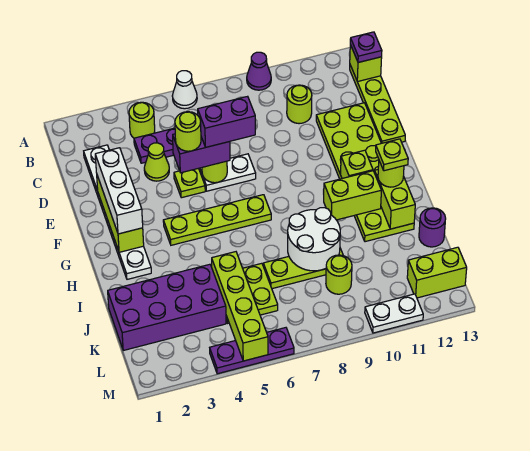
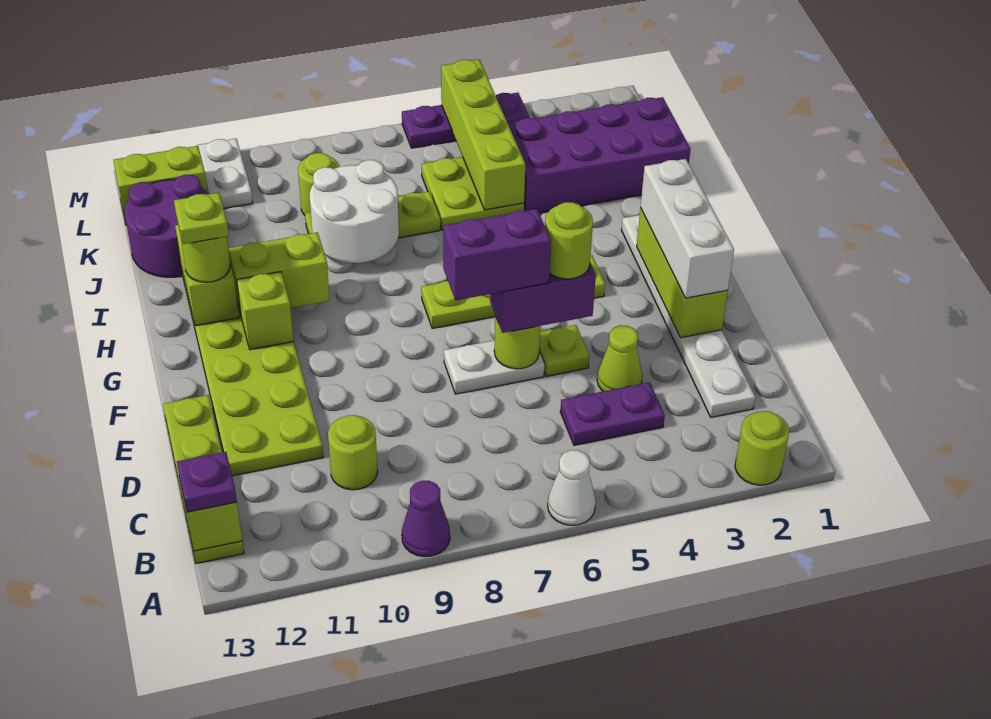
lime 1x1 round brick [129,102,155,138] -> lime 1x1 round brick moved to [735,411,789,485]
purple 1x1 round brick [419,208,446,247] -> purple 2x2 round brick [125,175,209,277]
white 1x2 plate [365,294,423,333] -> white 1x2 plate turned to [197,139,253,208]

